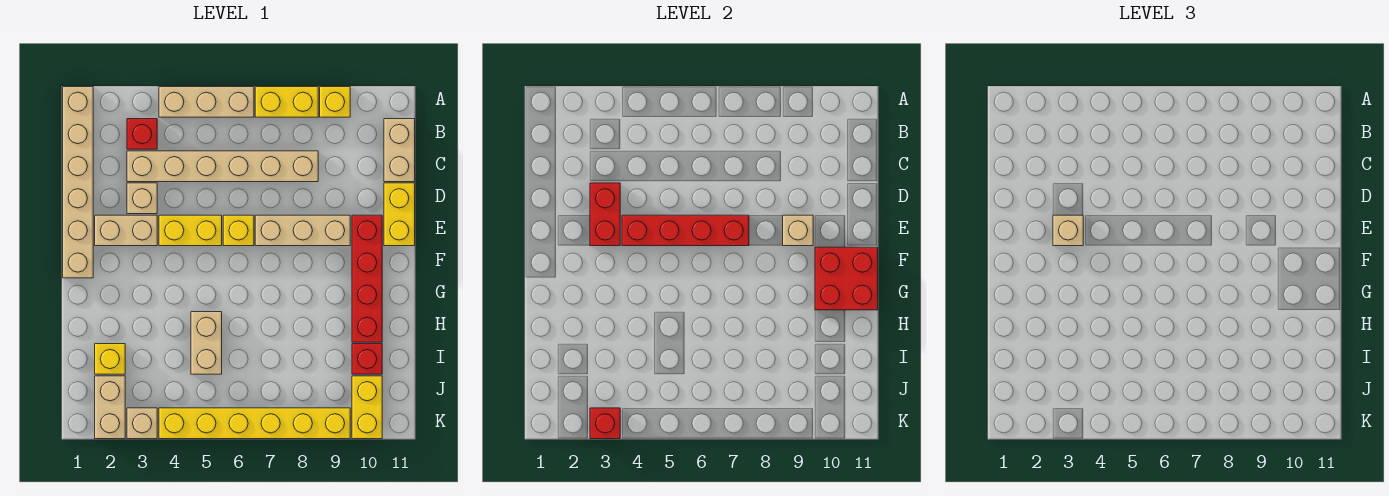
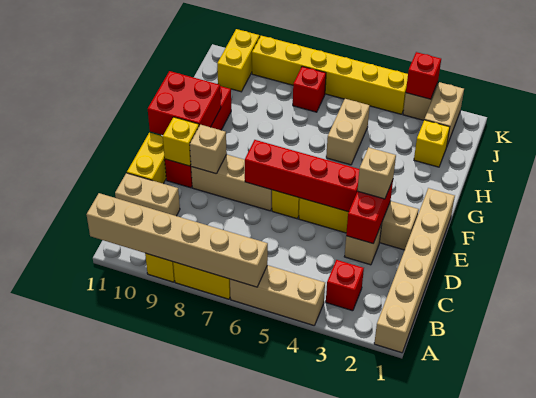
tan 1x2 brick [384,119,415,182] -> tan 1x2 brick turned to [115,173,180,216]
tan 1x6 brick [127,151,318,182] -> tan 1x6 brick moved to [87,193,268,287]
none -> yellow 1x1 brick [163,117,199,166]
red 1x1 brick [352,344,382,374] -> red 1x1 brick moved to [293,66,326,112]

